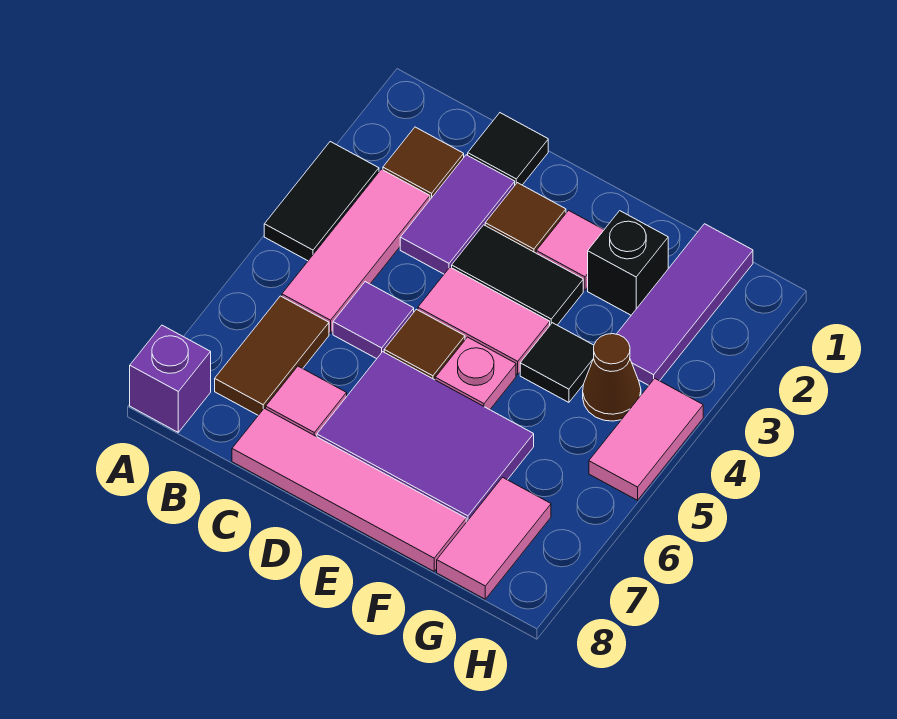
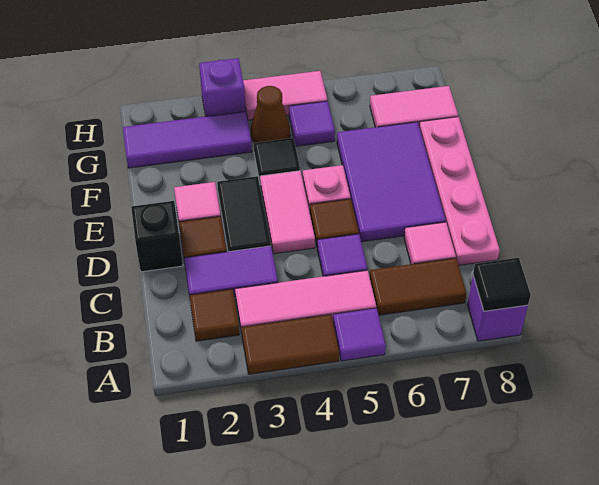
black 1x2 tile [264,142,379,261] -> brown 1x2 tile [241,315,339,374]
none -> purple 1x1 tile [333,308,386,361]
black 1x1 tile [468,113,548,185] -> black 1x1 tile moved to [473,258,531,311]
pink 1x4 tile [232,408,466,571] -> pink 1x4 plate [419,117,500,265]
black 1x1 brick [588,211,668,315] -> black 1x1 brick moved to [131,201,183,272]
none -> purple 1x1 tile [289,101,335,146]
none -> purple 1x1 brick [199,58,245,116]

